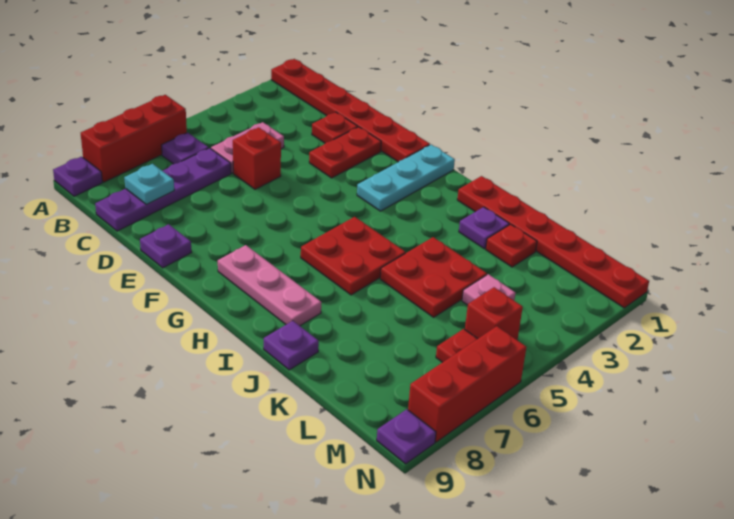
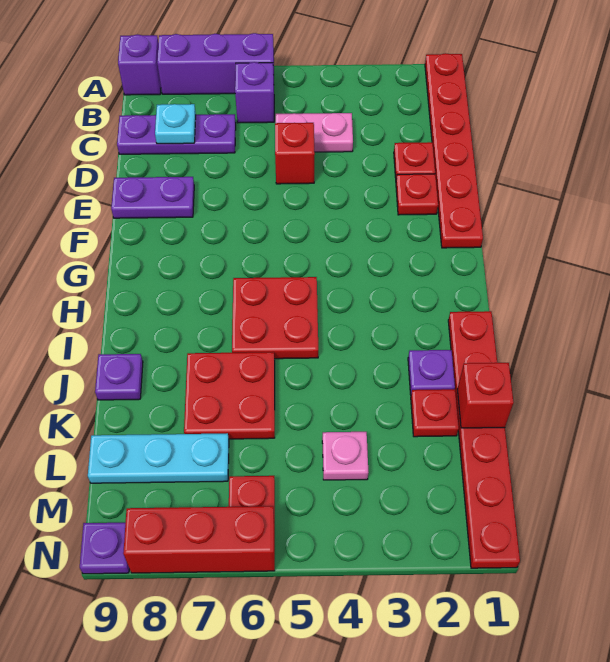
red 1x3 brick [81,95,187,182] -> purple 1x3 brick [157,33,274,94]
purple 1x1 plate [53,157,102,196] -> purple 1x1 brick [118,34,161,95]
purple 1x1 plate [162,133,209,164] -> purple 1x1 brick [235,62,274,123]
purple 1x4 plate [95,148,231,231] -> purple 1x3 plate [117,114,236,154]
red 1x2 plate [309,127,381,178] -> red 1x1 plate [396,174,438,215]
purple 1x1 plate [140,224,192,268] -> purple 1x2 plate [111,177,194,218]
cyan 1x3 plate [357,145,455,211] -> cyan 1x3 plate moved to [88,433,229,483]
pink 1x3 plate [218,245,321,326] -> none
red 2x2 plate [380,237,487,317] -> red 2x2 plate moved to [184,352,275,439]
red 1x1 brick [465,287,523,340] -> red 1x1 brick moved to [457,363,514,428]

